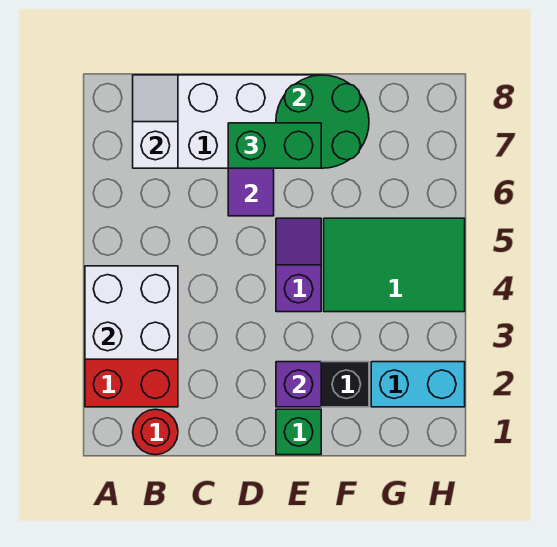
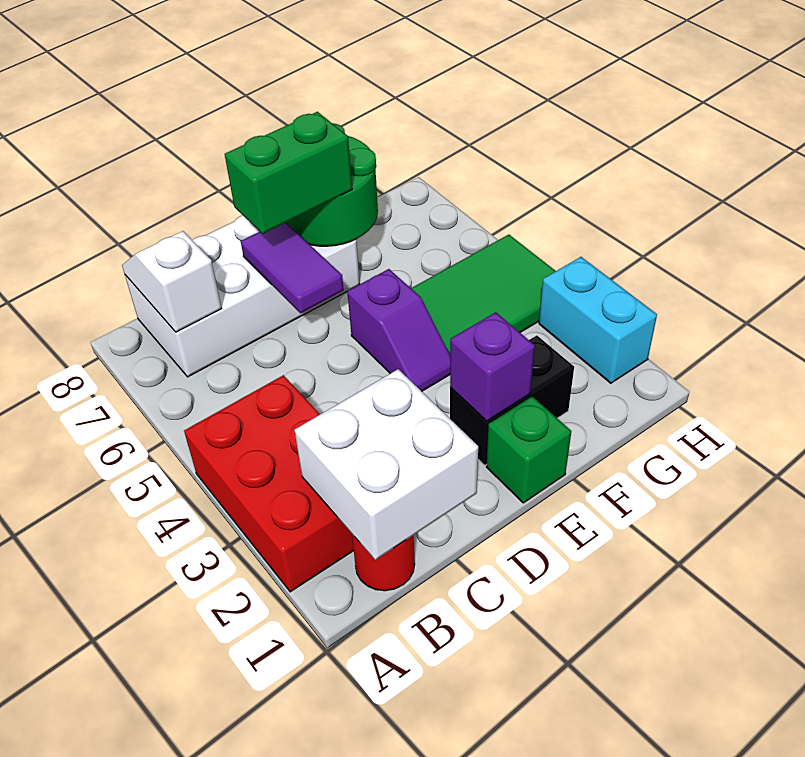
white 2x2 brick [85,266,178,359] -> white 2x2 brick moved to [294,369,478,560]
purple 1x2 slope [276,218,321,312] -> purple 1x2 slope turned to [347,269,450,391]
cyan 1x2 brick [371,362,465,407] -> cyan 1x2 brick turned to [539,257,657,383]

